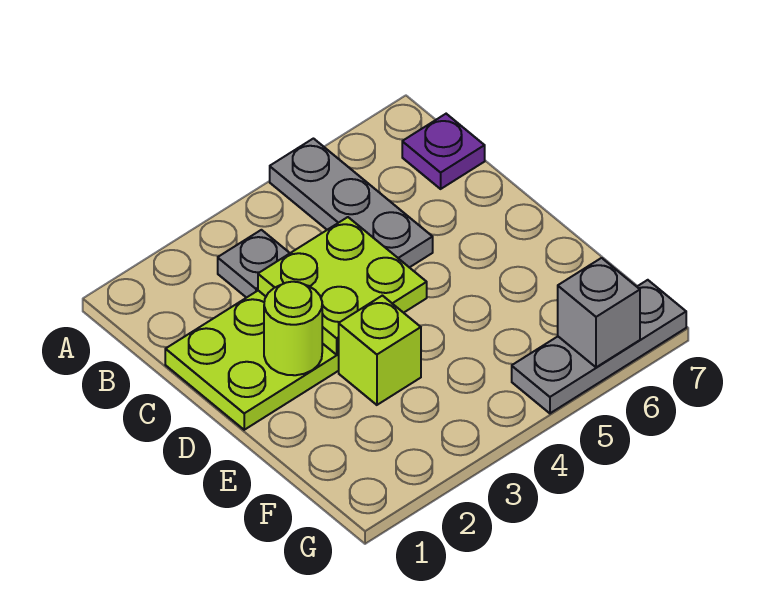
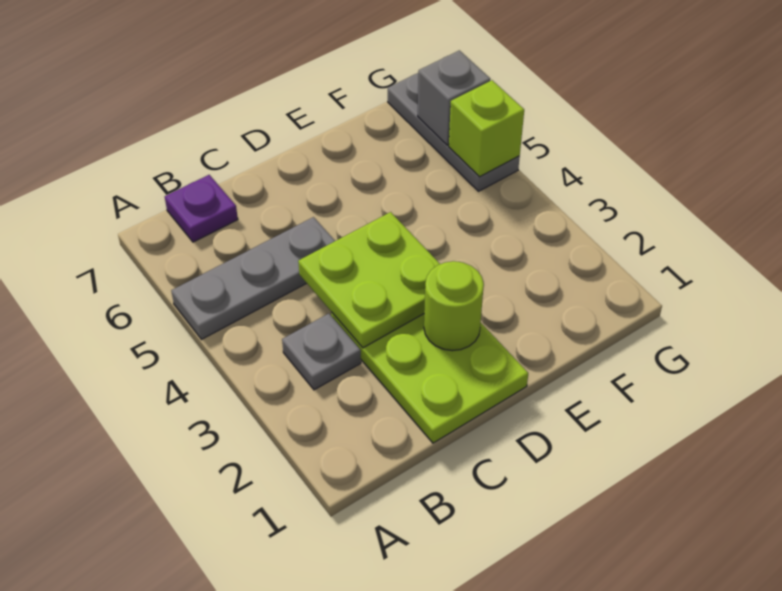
lime 1x1 brick [339,296,421,405] -> lime 1x1 brick moved to [449,80,524,177]

